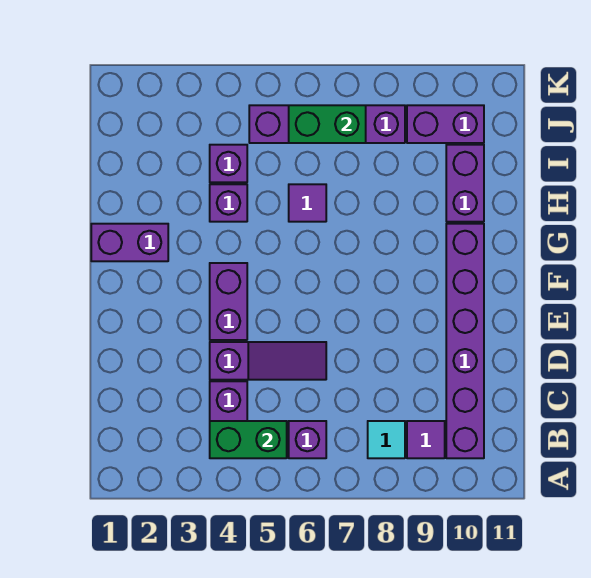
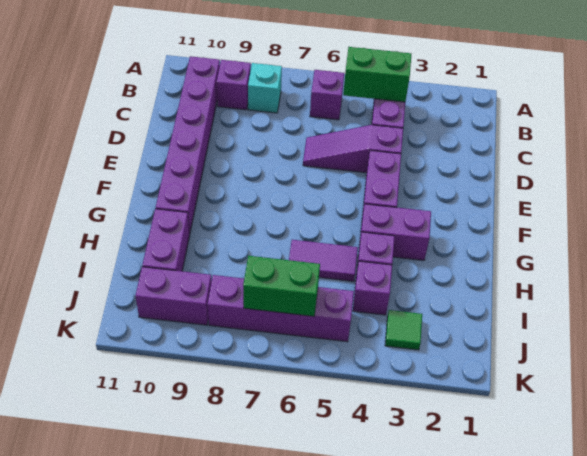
cyan 1x1 tile [368,421,405,458] -> cyan 1x1 brick [248,63,282,113]
purple 1x1 tile [407,421,445,458] -> purple 1x1 brick [216,60,251,110]
purple 1x2 brick [91,224,168,261] -> purple 1x2 brick moved to [359,204,431,260]
purple 1x1 tile [289,184,326,222] -> purple 1x2 tile [289,240,358,281]
none -> green 1x1 tile [385,310,422,350]

